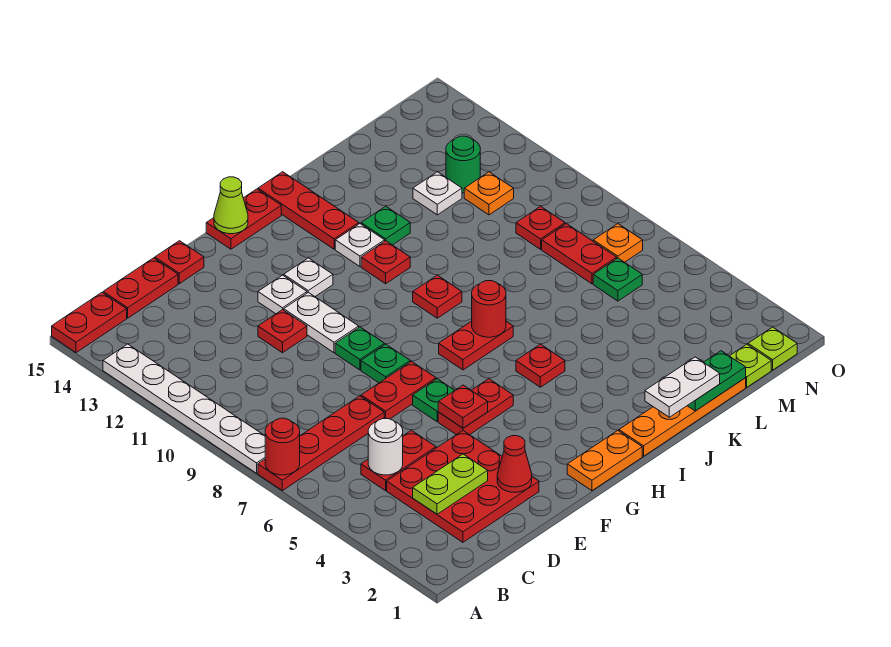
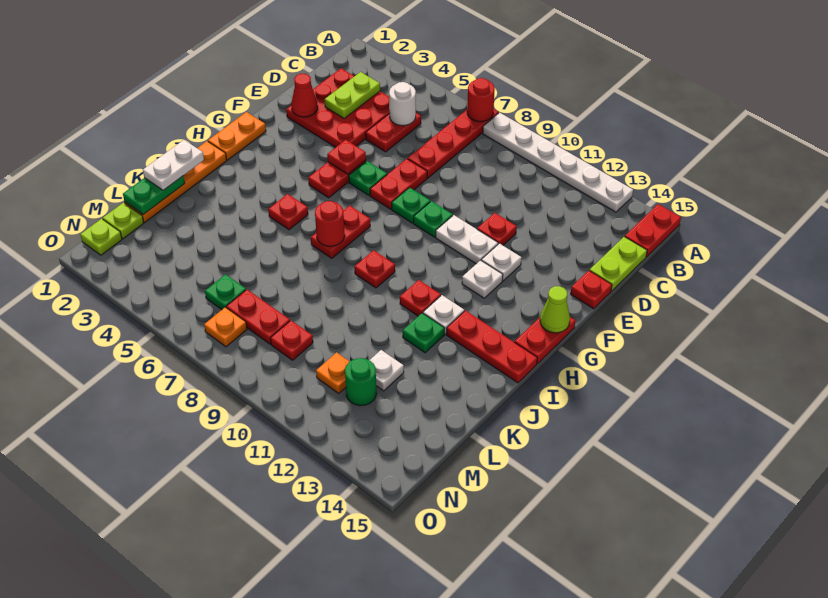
red 1x2 plate [103,258,178,318] -> lime 1x2 plate [590,237,647,291]

